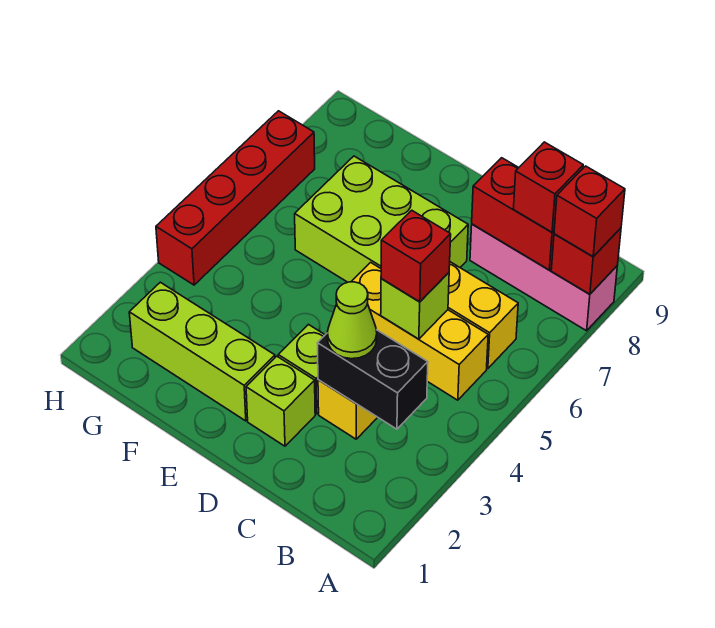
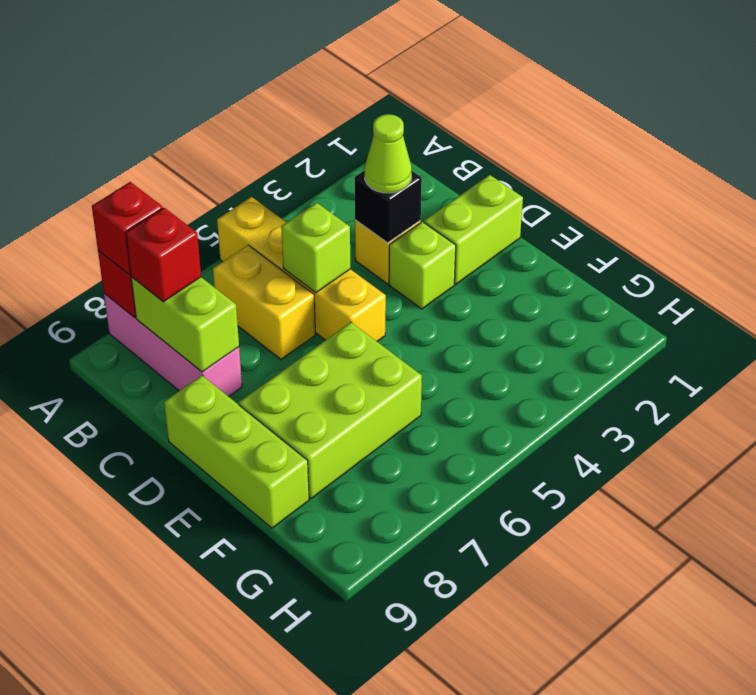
black 1x2 brick [317,330,428,429] -> black 1x1 brick [355,170,422,243]
yellow 1x3 brick [351,262,488,400] -> yellow 1x4 brick [217,197,386,341]
red 1x2 brick [472,158,554,270] -> lime 1x2 brick [131,277,239,372]
red 1x1 brick [381,210,451,302] -> none
lime 1x1 brick [246,356,315,446] -> lime 1x2 brick [424,175,523,284]
lime 2x3 brick [295,156,468,282] -> lime 2x3 brick turned to [239,322,422,499]
lime 1x3 brick [129,282,275,421] -> lime 1x3 brick moved to [164,376,309,528]
red 1x4 brick [156,111,315,285] -> none

